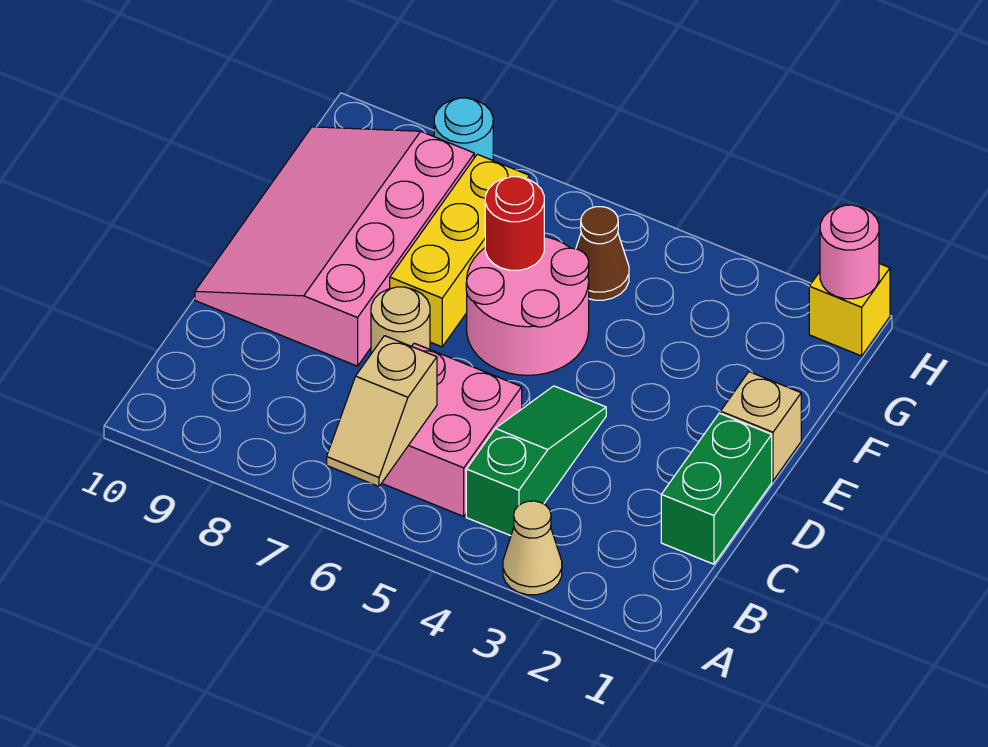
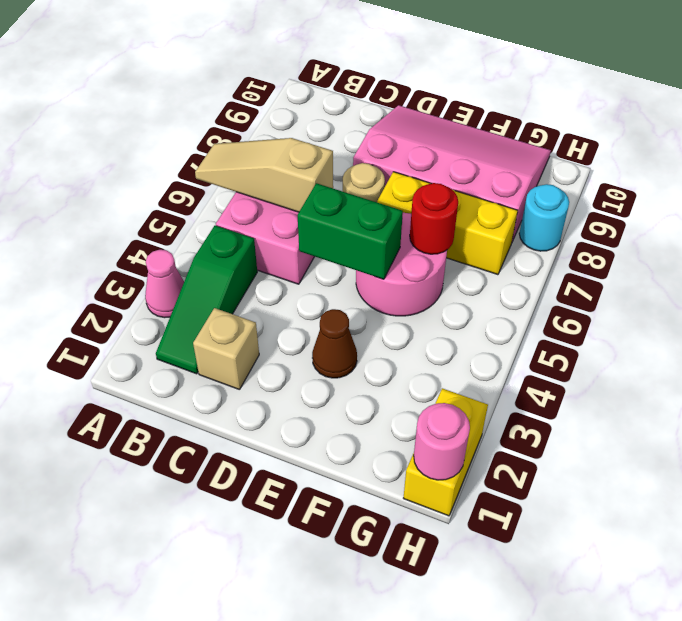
tan 1x1 cone [503,501,562,595] -> pink 1x1 cone [145,250,184,318]
tan 1x2 slope [327,336,437,487] -> tan 1x3 slope [195,138,333,212]
green 1x3 slope [466,386,606,536] -> green 1x3 slope turned to [156,225,257,374]
green 1x2 brick [661,413,772,564] -> green 1x2 brick moved to [298,183,403,279]
tan 1x1 brick [721,372,801,481] -> tan 1x1 brick moved to [193,308,259,390]
brown 1x1 cone [576,207,629,300] -> brown 1x1 cone moved to [312,309,357,378]
yellow 1x1 brick [809,264,890,356] -> yellow 1x2 brick [404,388,488,516]

